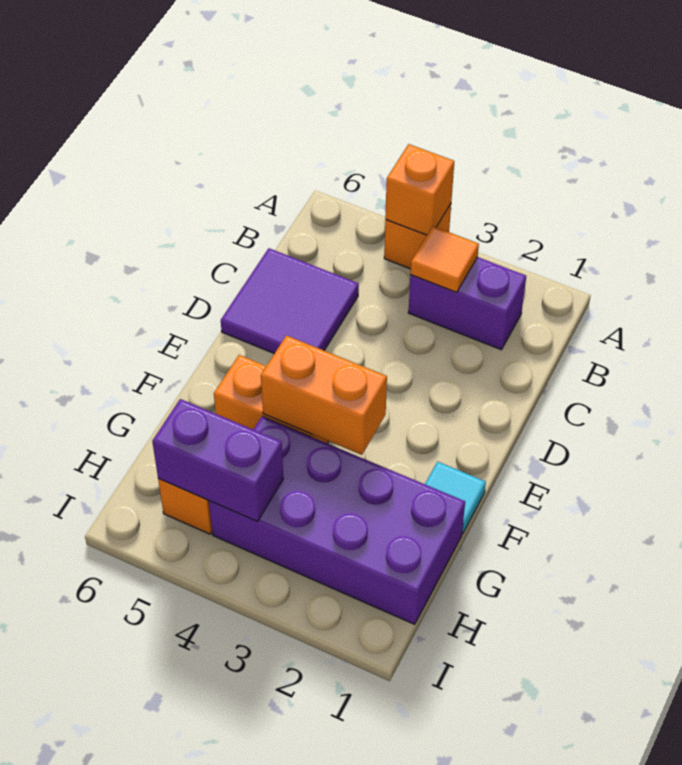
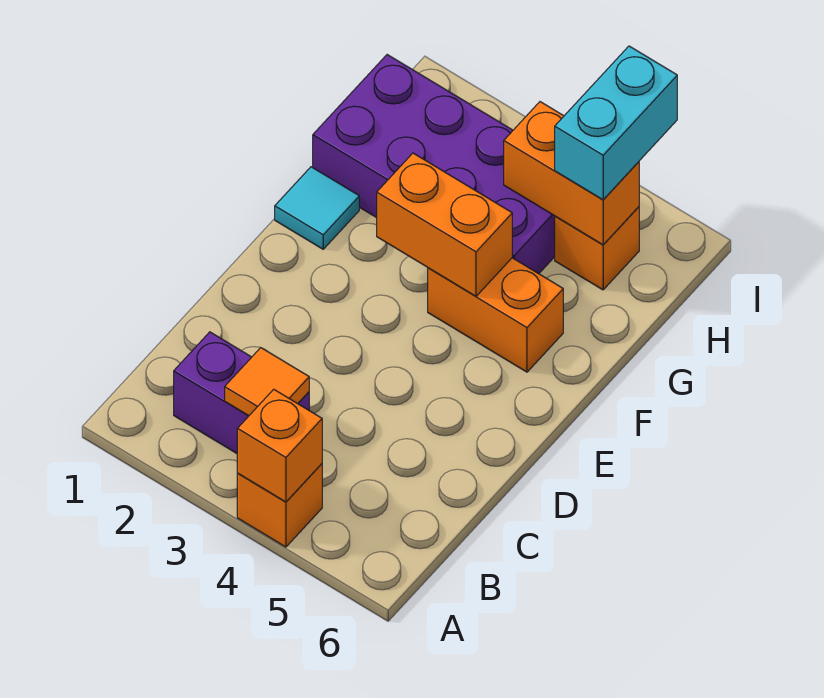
purple 2x2 tile [221,248,359,354] -> none
purple 1x2 brick [152,399,283,521] -> orange 1x2 brick [504,102,639,245]
none -> cyan 1x2 brick [555,46,677,200]

